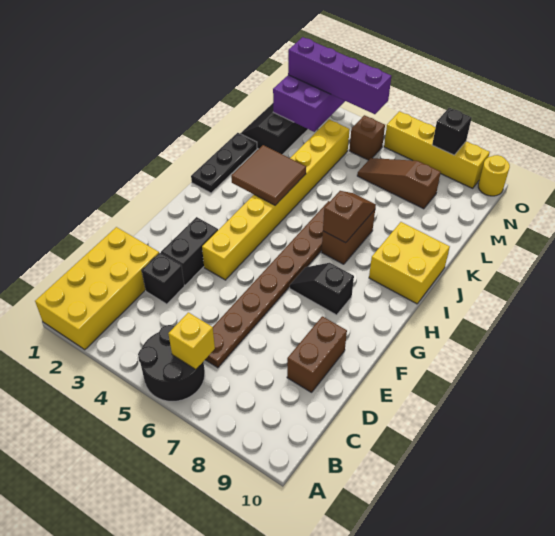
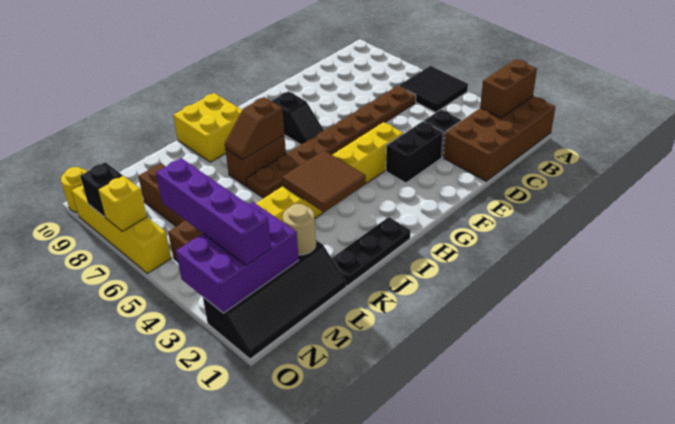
yellow 2x4 brick [35,227,159,350] -> brown 2x4 brick [443,96,555,181]
black 2x2 round brick [138,325,205,401] -> black 2x2 tile [399,66,468,112]
yellow 1x1 brick [168,312,215,370] -> yellow 1x1 brick moved to [98,176,147,231]
brown 1x2 brick [287,316,347,392] -> brown 1x2 brick moved to [480,59,537,118]
none -> tan 1x1 round brick [283,204,316,255]

